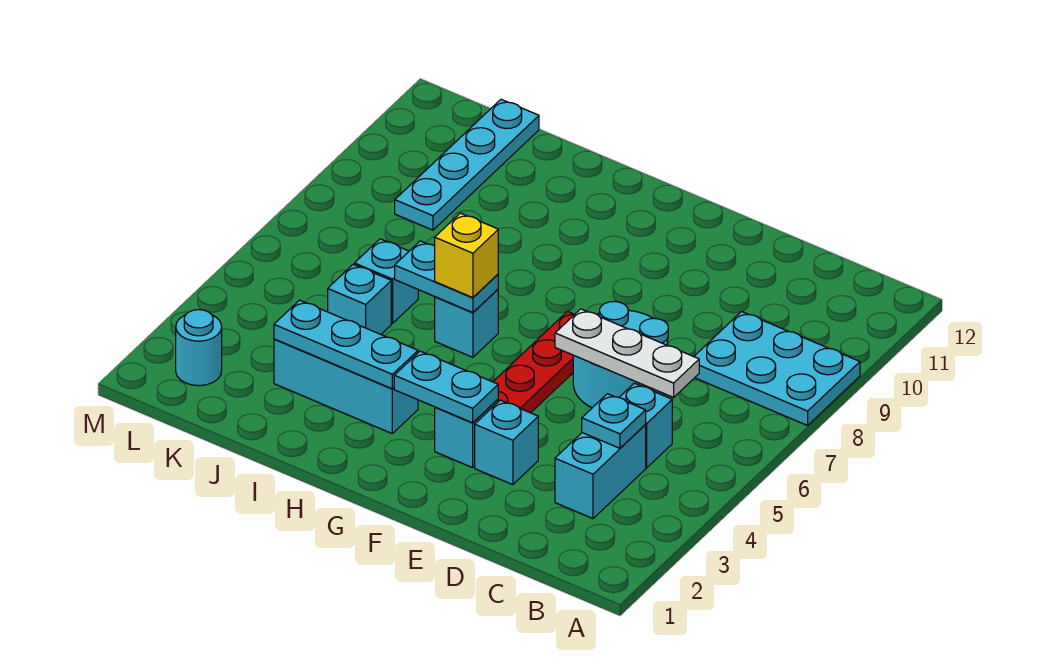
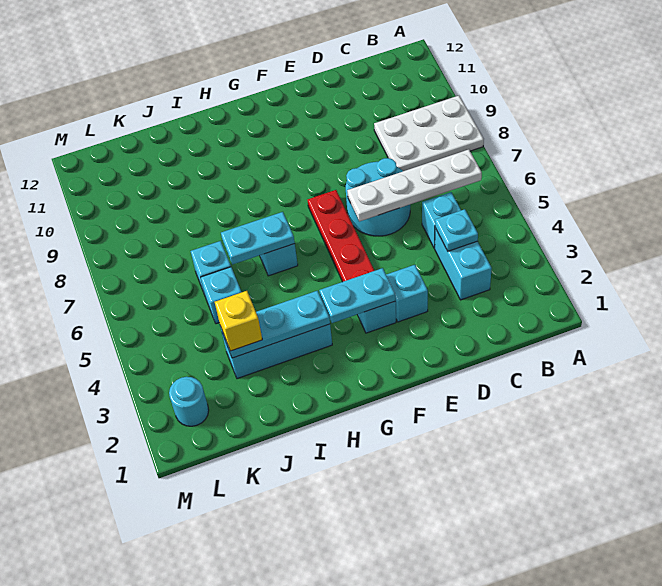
cyan 2x3 plate [694,311,860,425] -> white 2x3 plate [374,96,484,171]
white 1x3 plate [555,309,699,397] -> white 1x4 plate [347,149,482,221]
yellow 1x1 brick [435,213,498,298] -> yellow 1x1 brick moved to [215,291,262,351]
cyan 1x4 plate [395,99,539,230] -> none

